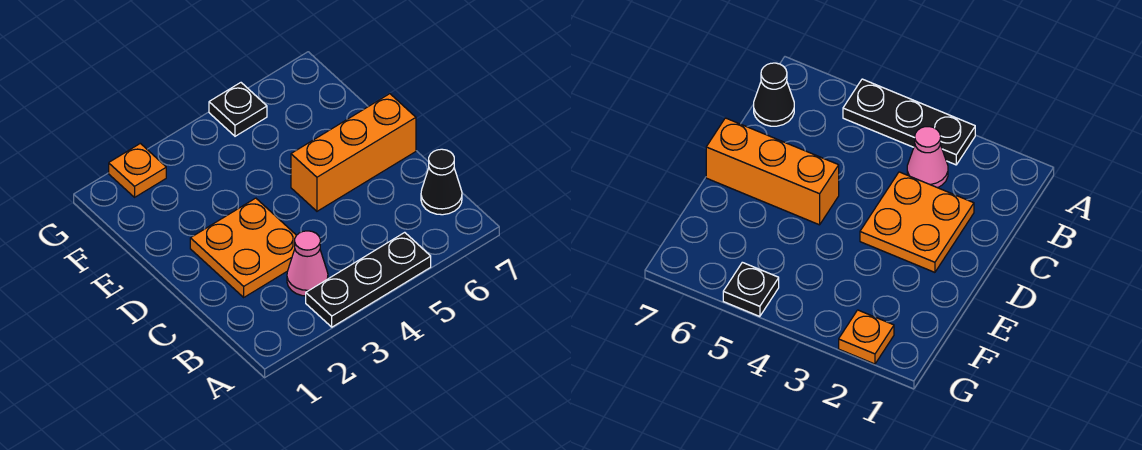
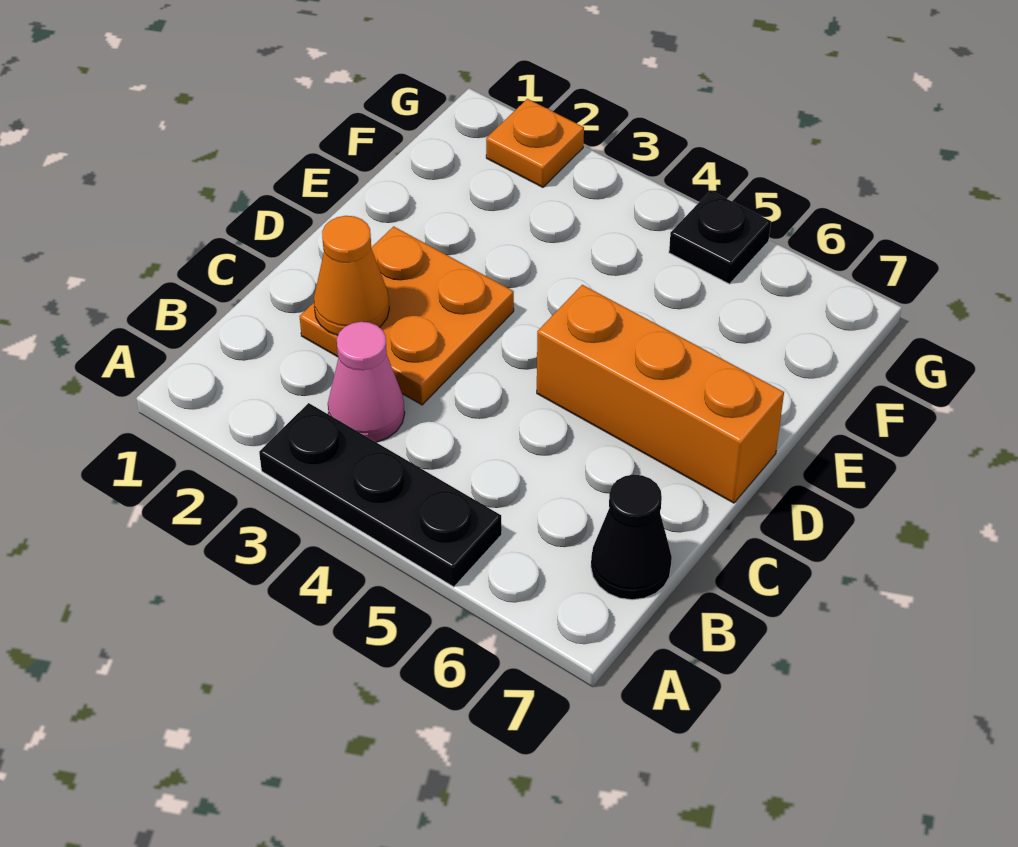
none -> orange 1x1 cone [314,216,389,335]

